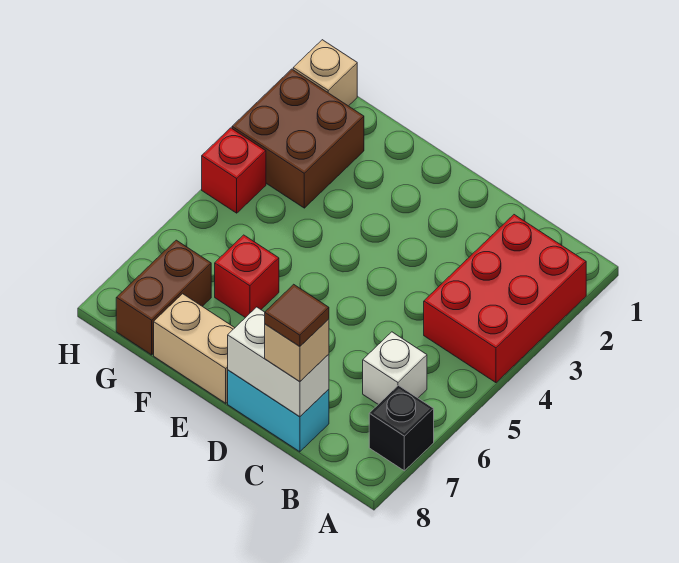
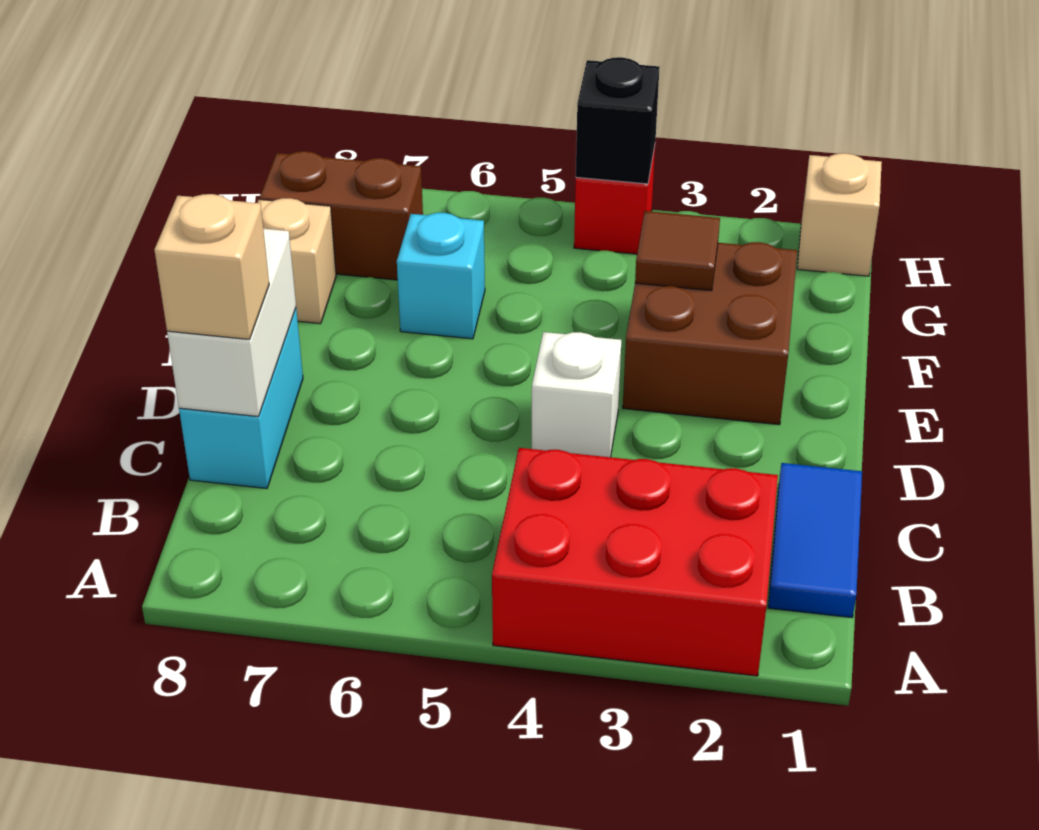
black 1x1 brick [369,385,434,471] -> black 1x1 brick moved to [576,57,660,184]
none -> blue 1x2 tile [768,463,862,618]
white 1x1 brick [363,332,427,404] -> white 1x1 brick moved to [531,332,621,457]
brown 1x1 tile [265,284,329,347] -> brown 1x1 tile moved to [635,211,720,291]
tan 1x2 brick [154,294,234,403] -> tan 1x1 brick [257,198,336,324]
red 1x1 brick [215,235,279,318] -> cyan 1x1 brick [397,213,485,339]
brown 2x2 brick [232,69,364,208] -> brown 2x2 brick moved to [623,242,797,425]

